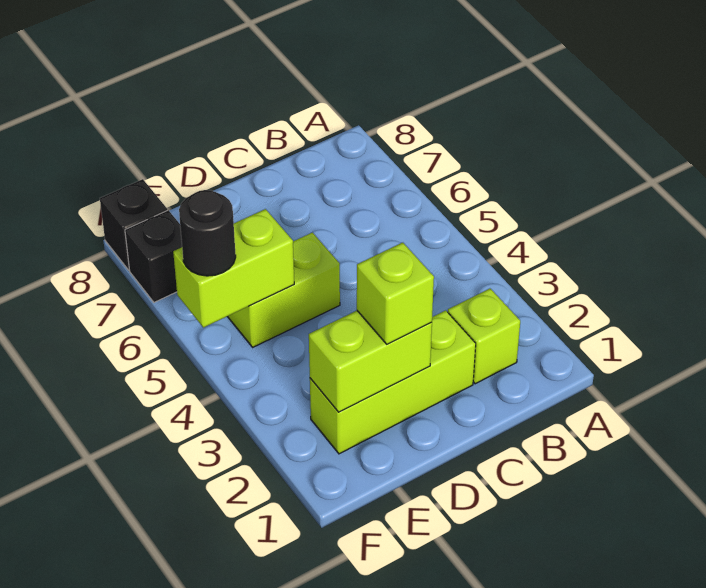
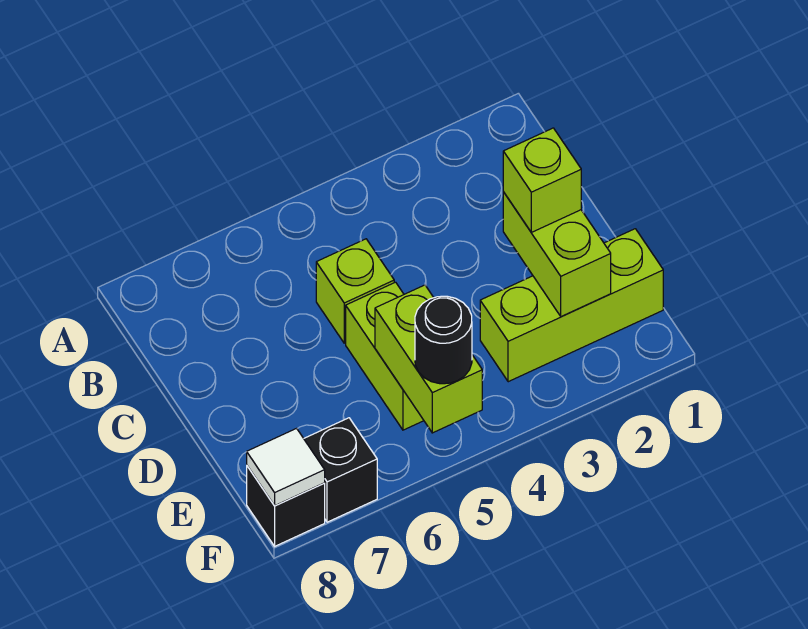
lime 1x1 brick [448,289,520,384] -> lime 1x1 brick moved to [316,239,394,343]
lime 1x3 brick [310,310,476,454] -> lime 1x3 brick turned to [480,229,663,382]
none -> white 1x1 tile [247,429,325,506]

